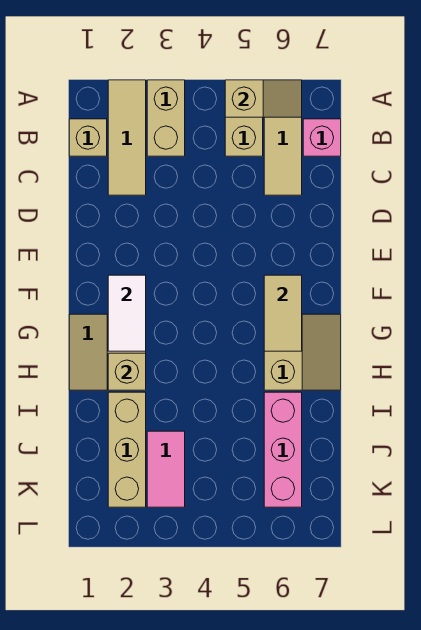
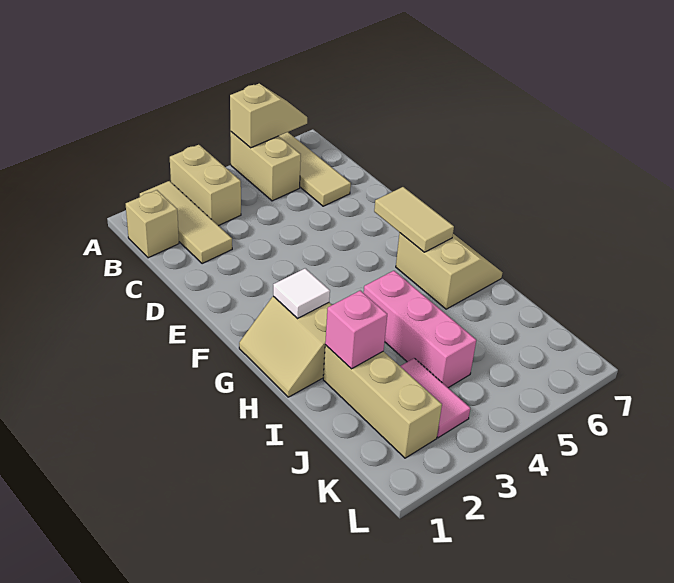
pink 1x1 brick [303,119,341,156] -> pink 1x1 brick moved to [325,291,387,369]
white 1x2 tile [108,275,146,351] -> white 1x1 tile [273,268,330,318]
tan 1x1 brick [108,353,146,390] -> none
pink 1x3 brick [264,392,302,507] -> pink 1x3 brick moved to [364,271,476,388]

